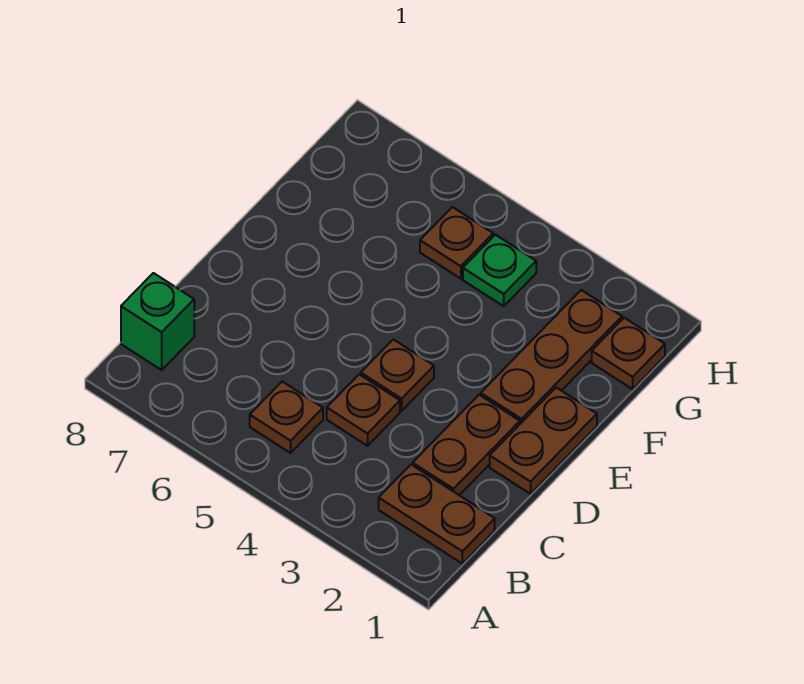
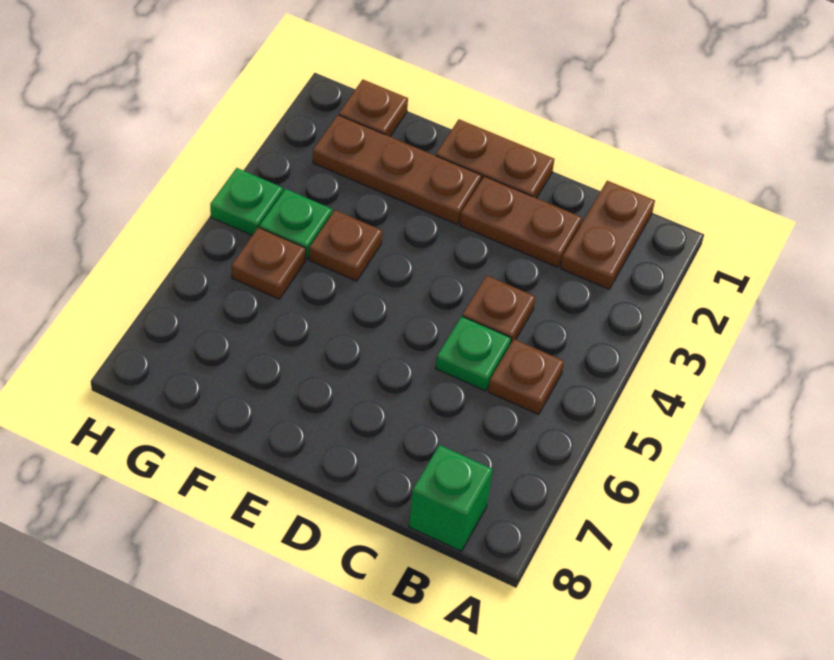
none -> green 1x1 plate [436,316,511,391]
brown 1x1 plate [361,339,434,411] -> brown 1x1 plate moved to [309,210,382,281]
none -> green 1x1 plate [210,168,283,235]

